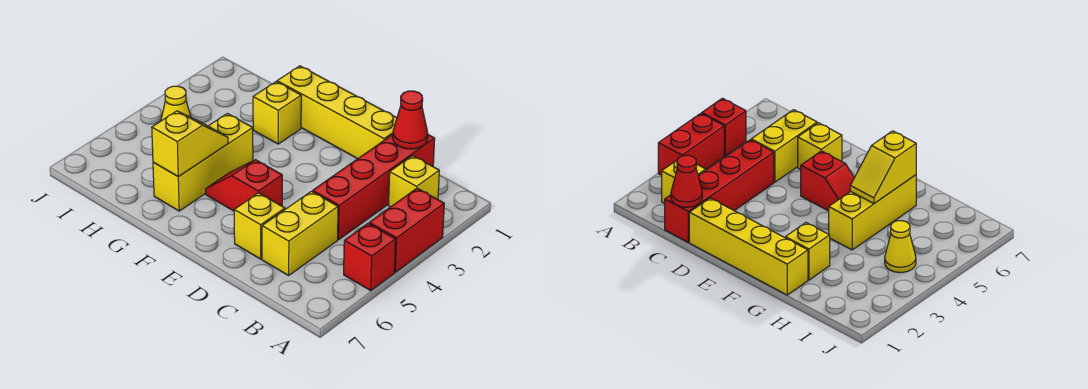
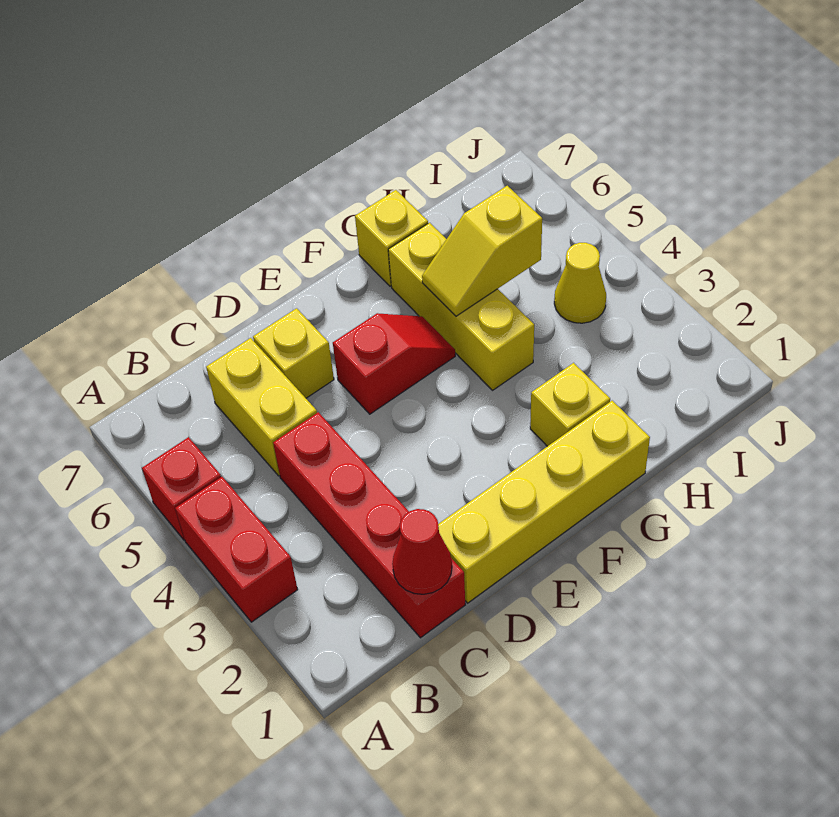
yellow 1x1 brick [389,156,439,207] -> yellow 1x1 brick moved to [355,190,428,286]
yellow 1x2 slope [152,111,228,177] -> yellow 1x2 slope turned to [422,186,542,316]

